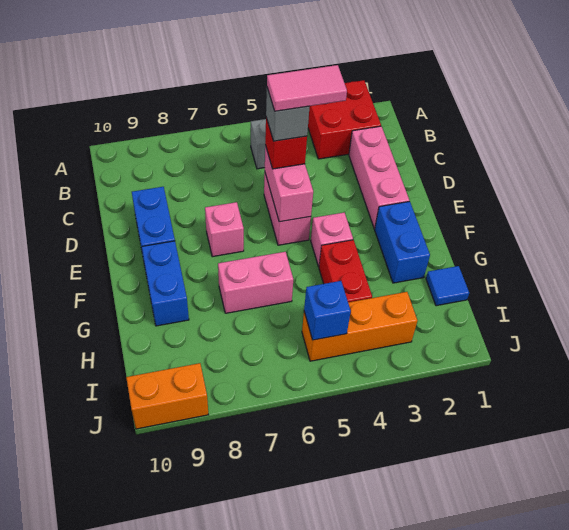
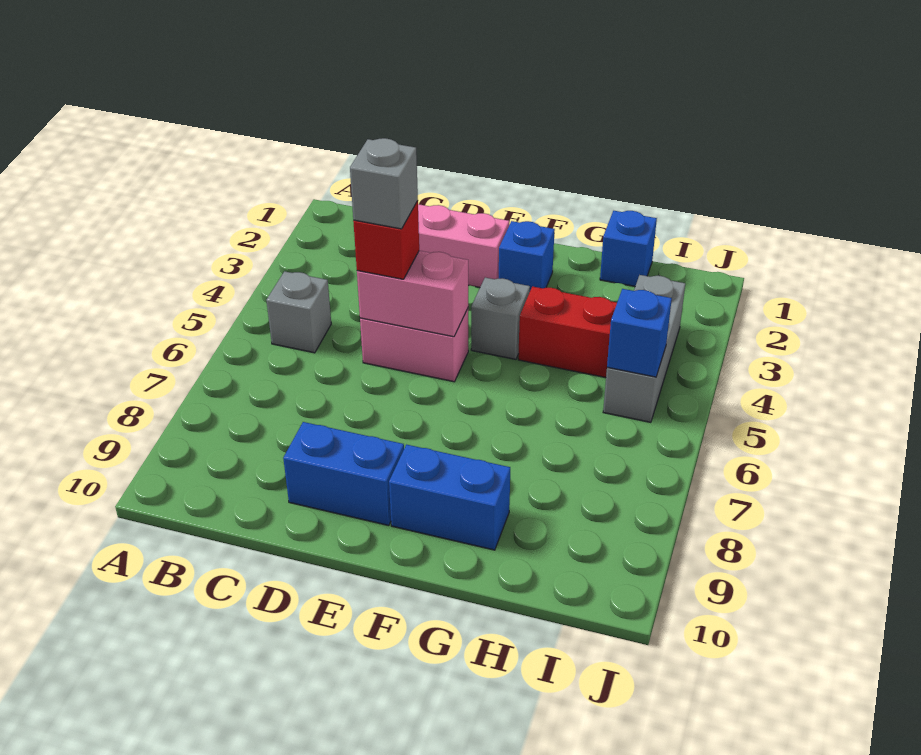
red 2x2 brick [308,80,381,159] -> none
pink 1x2 tile [267,65,347,111] -> none
pink 1x1 brick [205,202,244,257] -> none
blue 1x2 brick [375,201,430,283] -> blue 1x1 brick [499,221,555,290]
pink 1x1 brick [311,212,353,267] -> grey 1x1 brick [471,278,530,359]
pink 1x2 brick [218,252,293,313] -> none
blue 1x1 tile [426,266,469,306] -> blue 1x1 brick [600,211,657,287]
orange 1x3 brick [302,292,417,361] -> grey 1x3 brick [603,275,685,422]
orange 1x2 brick [126,363,208,429] -> none

